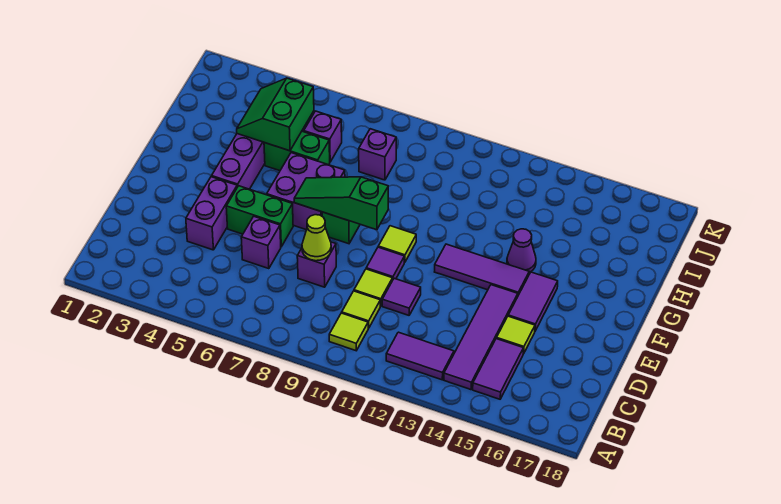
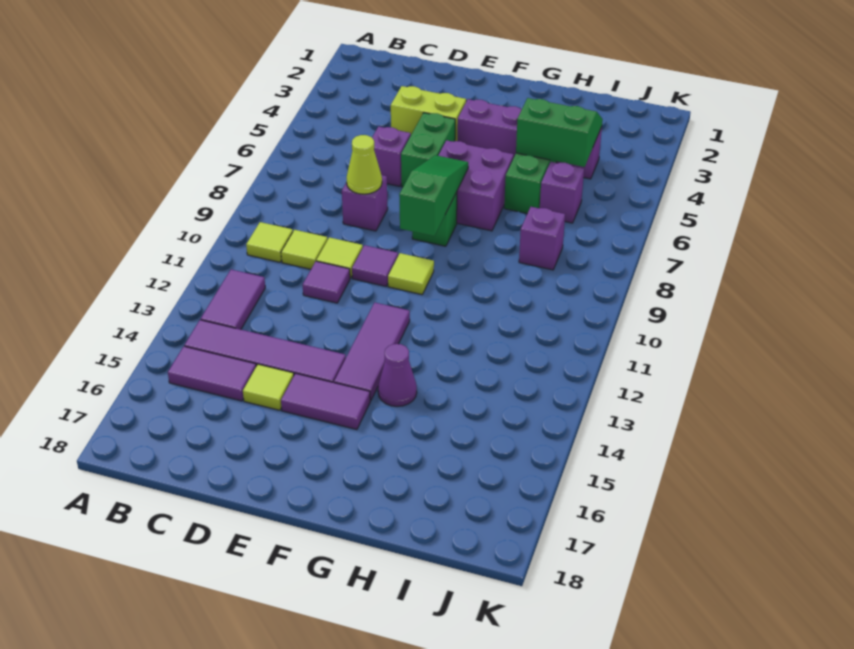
purple 1x2 brick [186,177,237,250] -> lime 1x2 brick [391,86,466,141]

